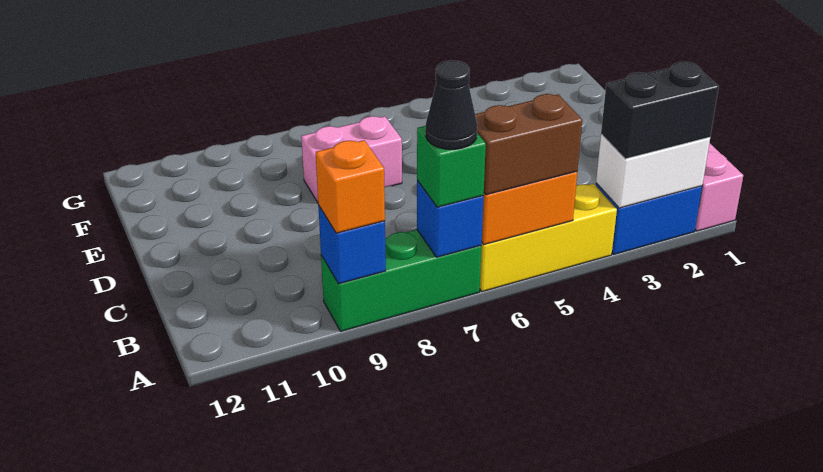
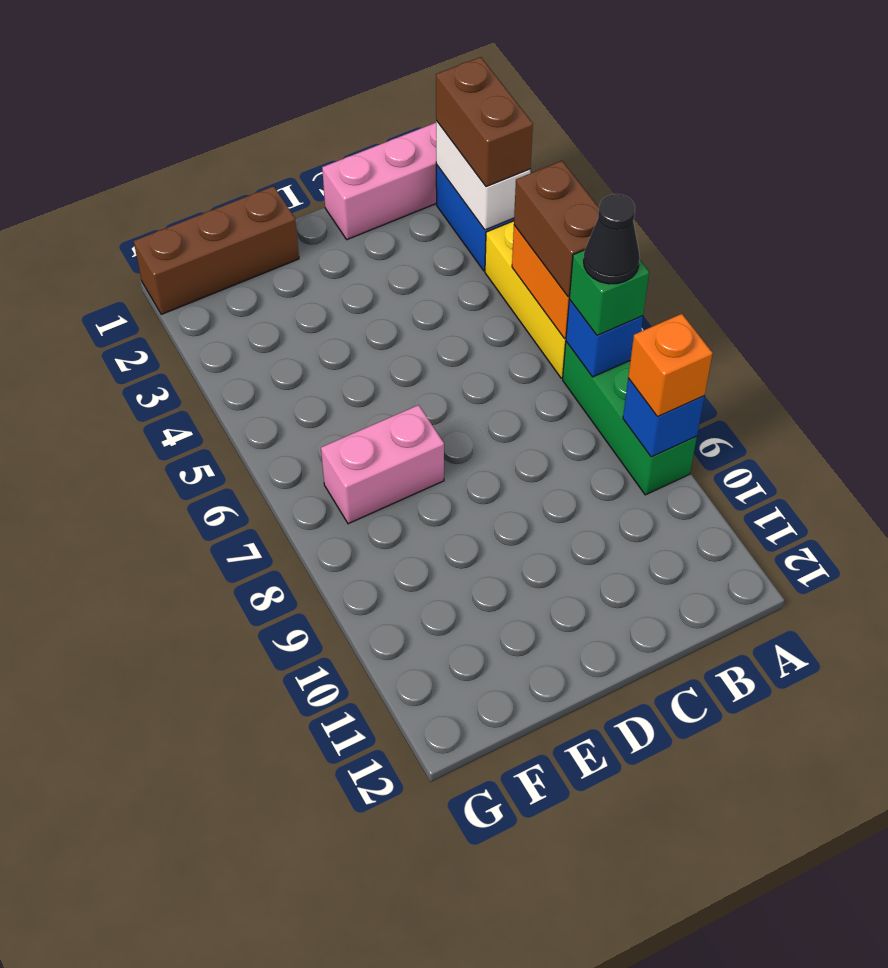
black 1x2 brick [601,62,719,159] -> brown 1x2 brick [436,57,533,187]
none -> brown 1x3 brick [134,186,299,314]
pink 1x2 brick [301,116,402,202] -> pink 1x2 brick turned to [321,405,444,524]

